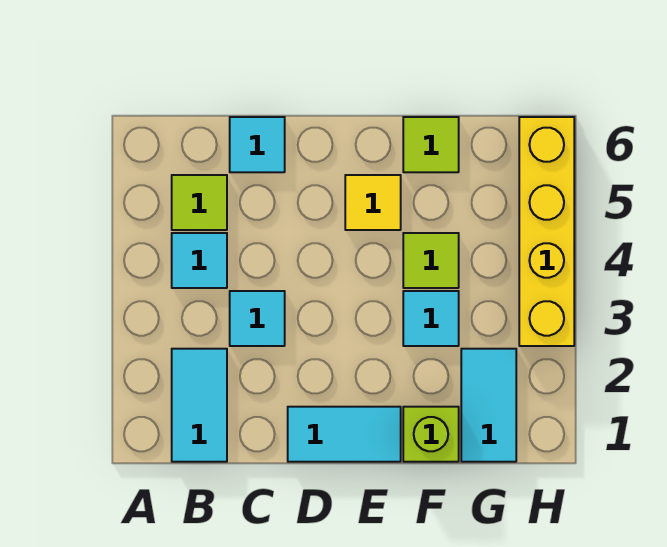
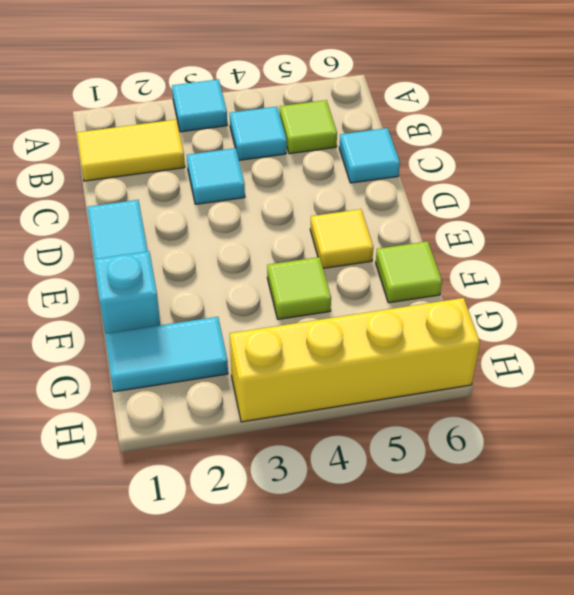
cyan 1x2 tile [172,349,227,462] -> yellow 1x2 tile [77,120,185,181]
lime 1x1 brick [403,407,459,462] -> cyan 1x1 brick [94,251,160,334]
cyan 1x1 tile [403,291,459,346] -> cyan 1x1 tile moved to [172,79,227,132]

